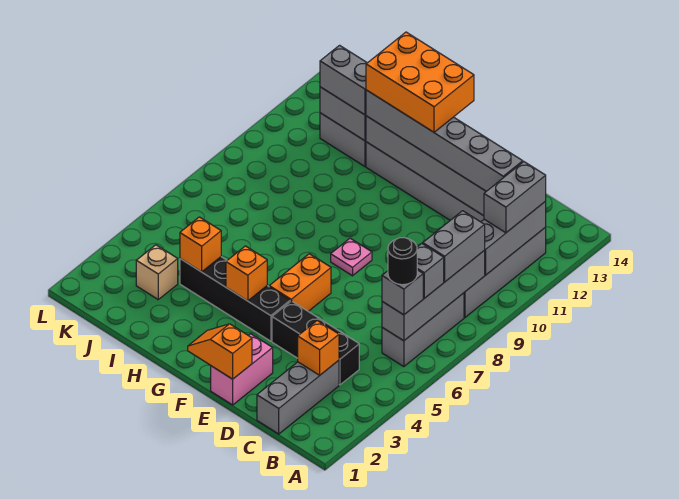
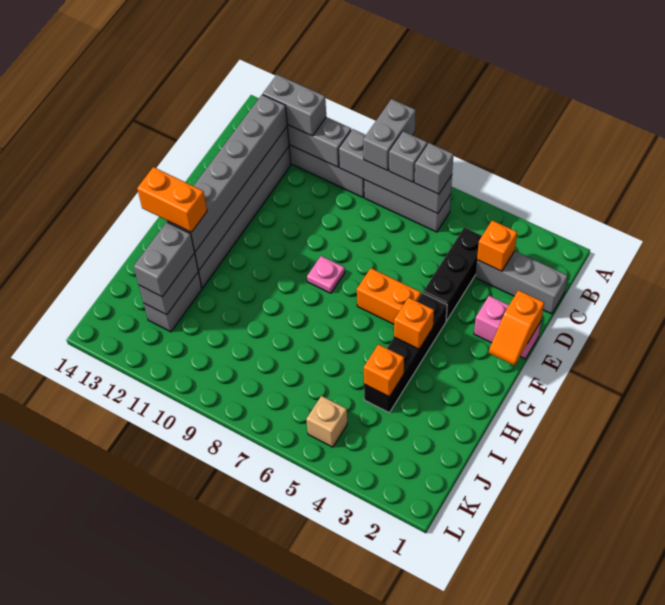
black 1x1 round brick [388,238,417,285] -> none
grey 1x2 brick [423,211,485,282] -> grey 1x2 brick turned to [363,99,416,171]
orange 2x3 brick [366,32,474,132] -> orange 1x2 brick [137,167,207,232]
tan 1x1 brick [136,245,178,299] -> tan 1x1 brick moved to [306,396,347,447]

